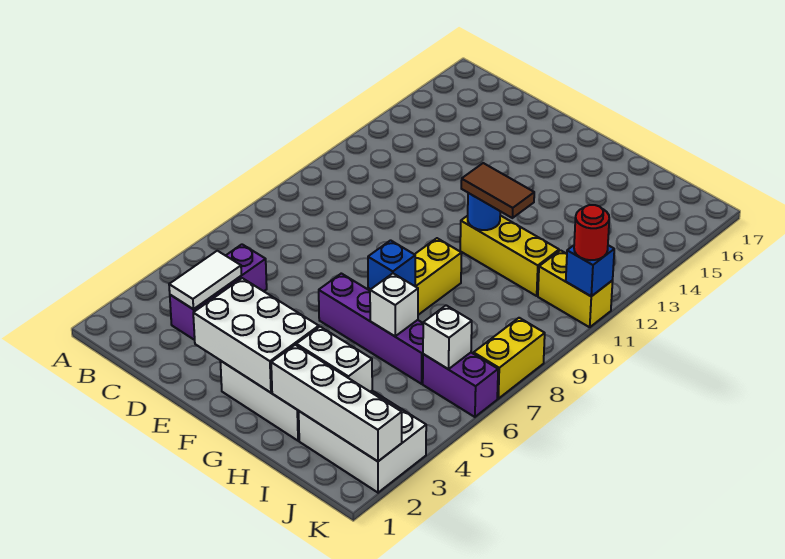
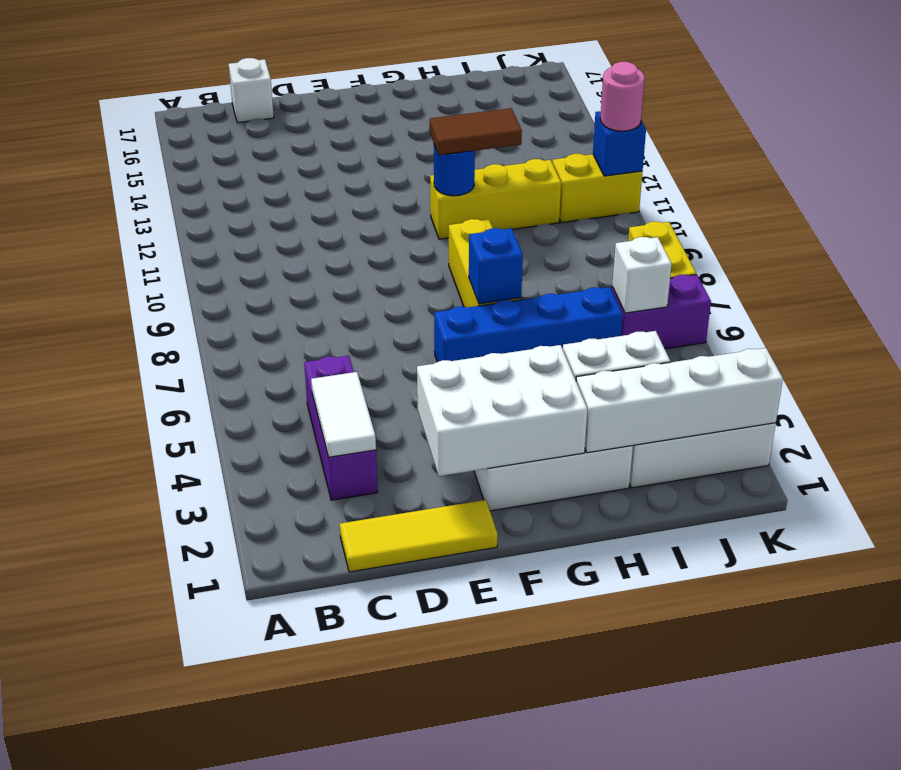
none -> yellow 1x3 tile [340,500,498,572]
purple 1x4 brick [319,273,423,384] -> blue 1x4 brick [434,287,623,362]
white 1x1 brick [370,273,418,336] -> white 1x1 brick moved to [229,58,274,123]
red 1x1 round brick [574,205,609,260] -> pink 1x1 round brick [600,62,645,131]

